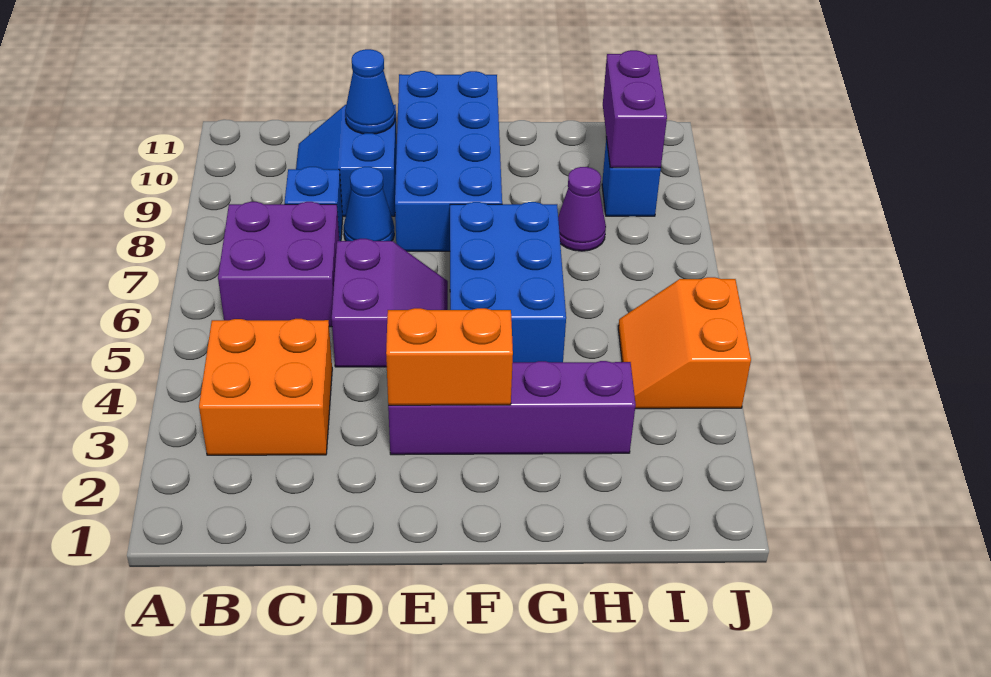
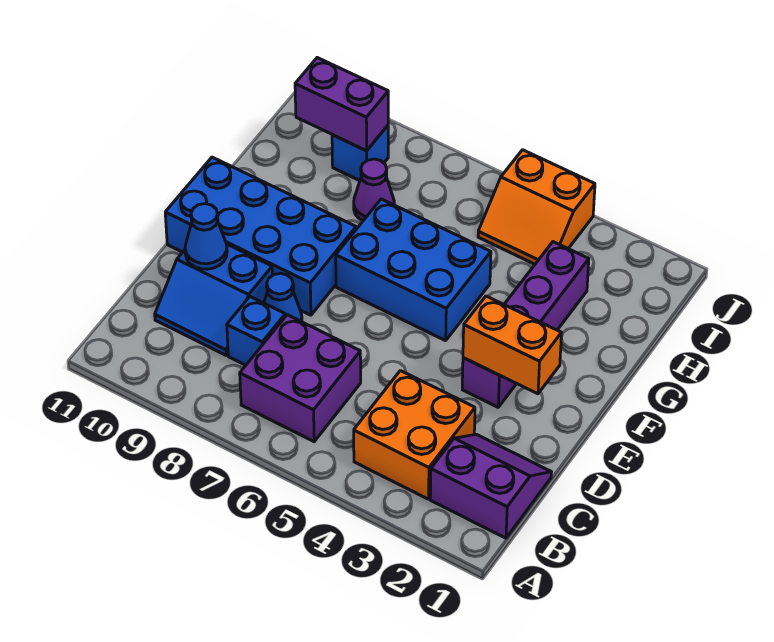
purple 2x2 slope [332,239,448,367] -> purple 2x2 slope moved to [430,434,551,538]
orange 1x2 brick [386,308,513,405] -> orange 1x2 brick turned to [463,296,561,394]

